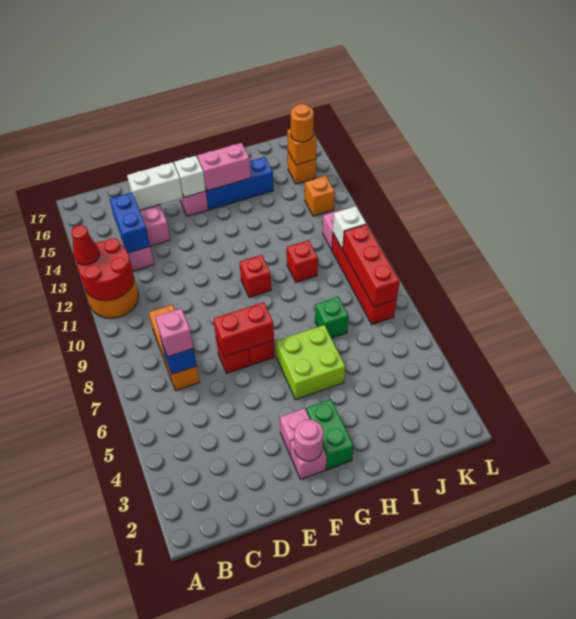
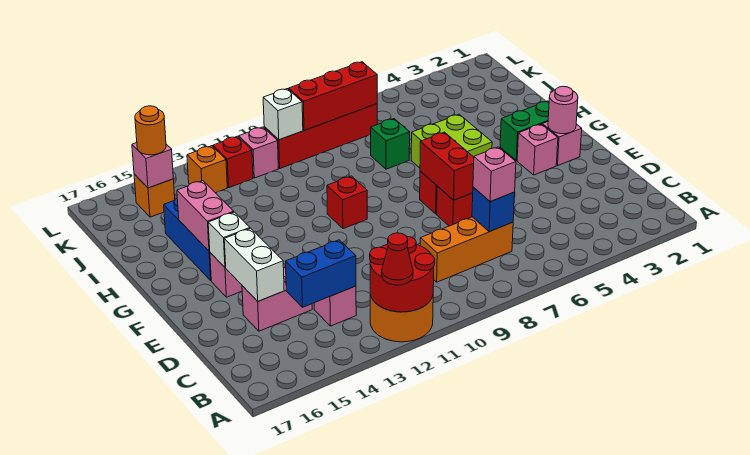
red 1x1 brick [287,240,318,282] -> red 1x1 brick moved to [213,136,253,188]
orange 1x1 brick [287,129,317,165] -> pink 1x1 brick [132,143,173,188]

